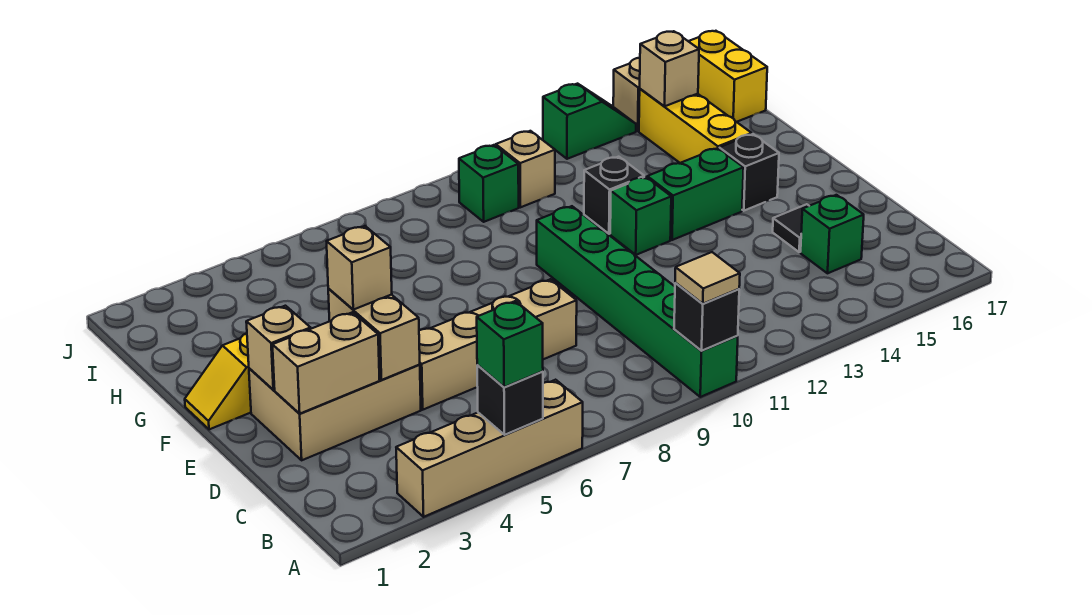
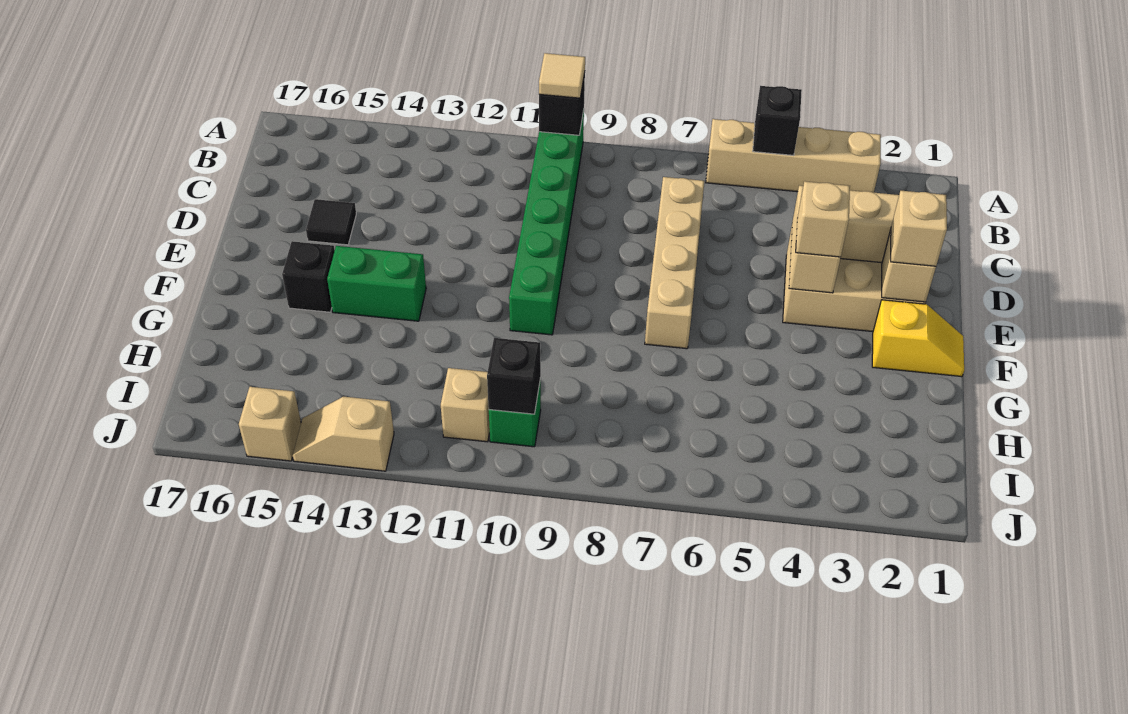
green 1x1 brick [477,301,543,387] -> none
green 1x1 brick [801,195,864,273] -> none
tan 1x4 brick [419,279,577,410] -> tan 1x4 brick turned to [645,177,704,349]
green 1x1 brick [610,177,671,255] -> none
black 1x1 brick [584,157,644,234] -> black 1x1 brick moved to [487,338,541,414]
yellow 1x3 brick [639,89,752,163] -> none
tan 1x1 brick [640,31,699,106] -> tan 1x1 brick moved to [891,191,947,266]
yellow 1x2 brick [688,31,767,122] -> none
green 1x2 slope [543,84,636,159] -> tan 1x2 slope [293,397,394,471]

